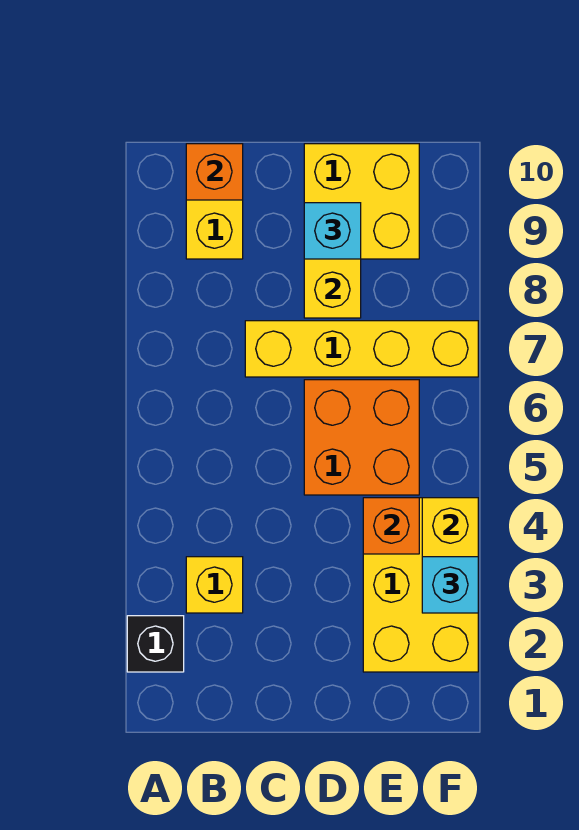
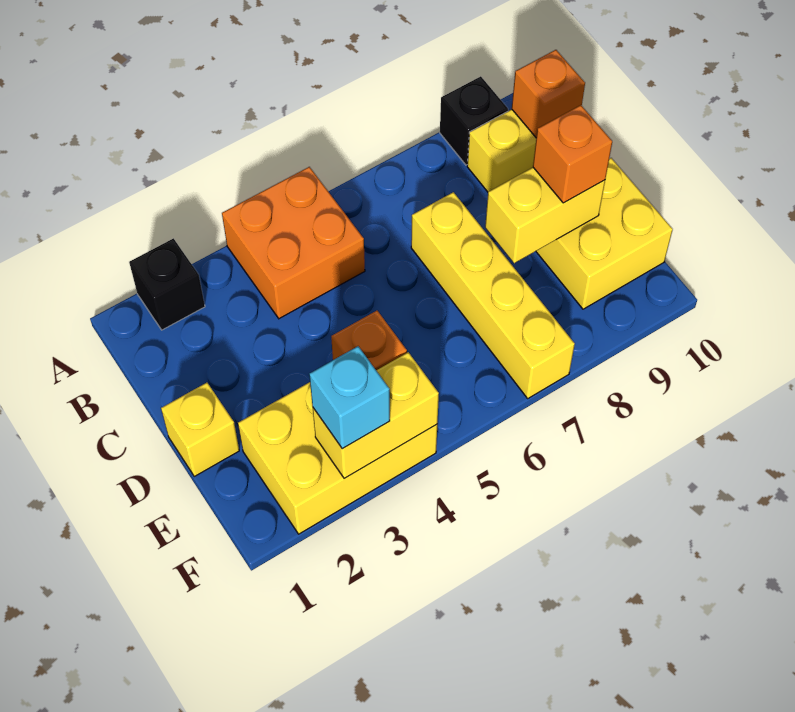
none -> black 1x1 brick [440,76,508,165]
yellow 1x1 brick [186,557,243,613] -> yellow 1x1 brick moved to [161,383,239,476]
orange 2x2 brick [304,380,419,495] -> orange 2x2 brick moved to [222,167,365,319]
cyan 1x1 brick [304,203,361,259] -> orange 1x1 brick [533,105,612,203]

